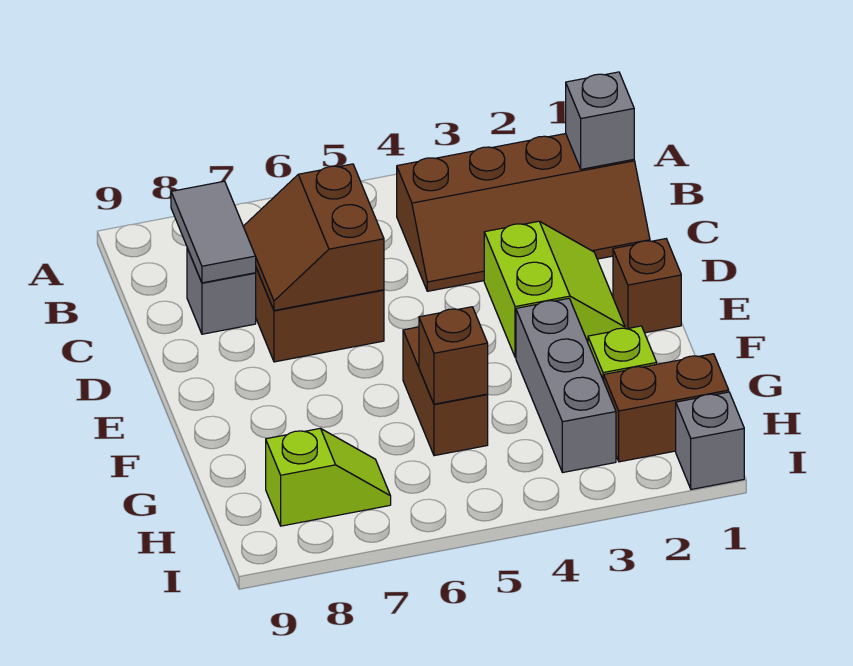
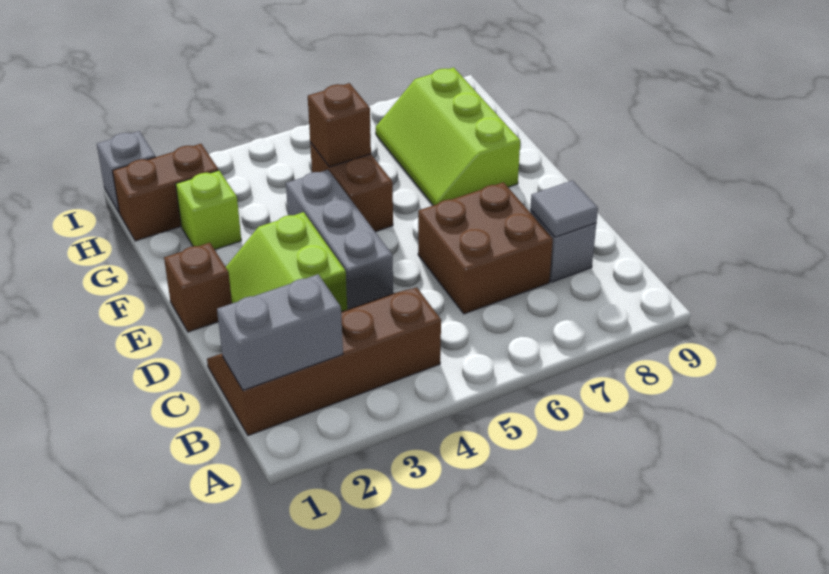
grey 1x1 brick [566,72,634,169] -> grey 1x2 brick [217,274,343,390]
grey 1x2 tile [171,181,256,283] -> grey 1x1 tile [530,181,598,237]
brown 2x2 slope [243,164,384,311] -> none
grey 1x3 brick [516,298,616,473] -> grey 1x3 brick moved to [286,170,393,309]
lime 1x2 slope [266,428,391,526] -> lime 2x3 slope [376,67,520,205]

